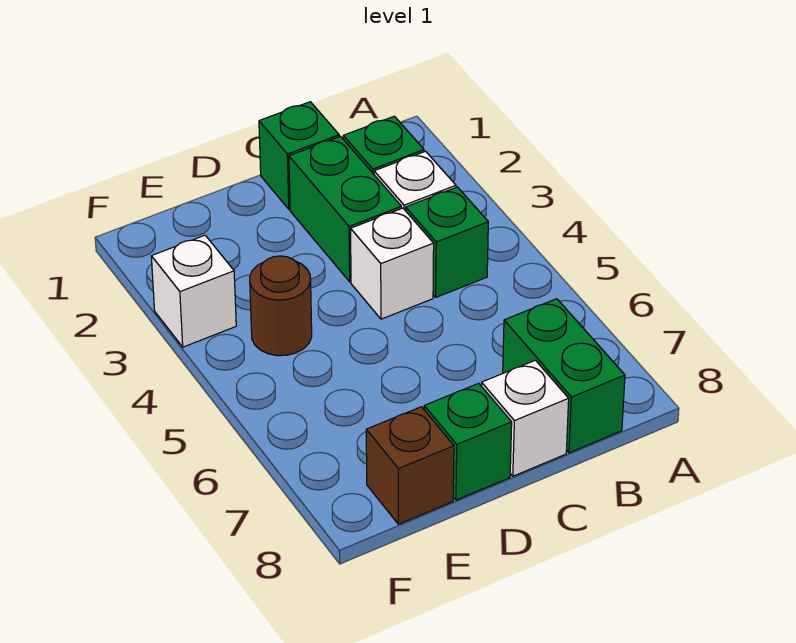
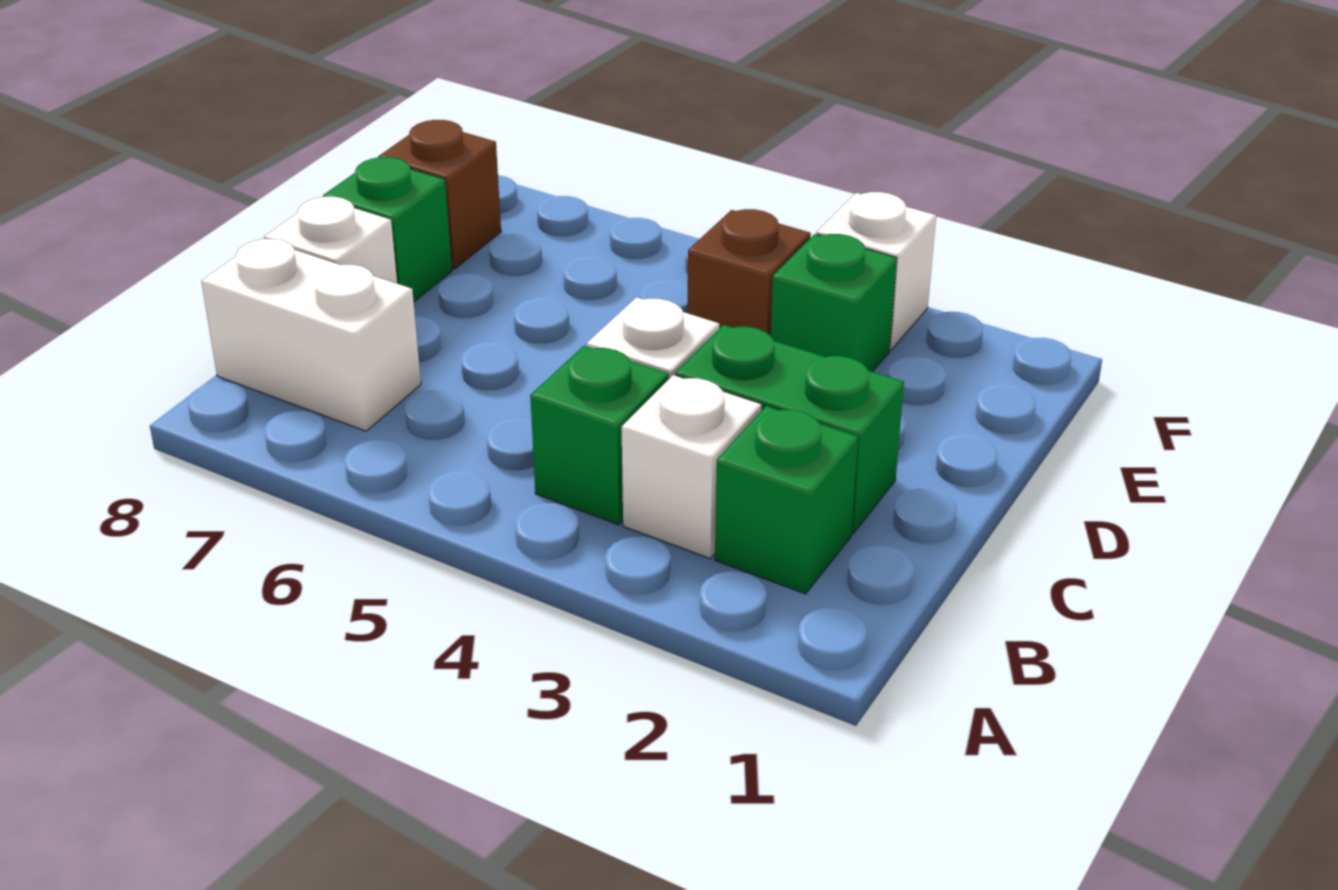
green 1x2 brick [503,299,625,453] -> white 1x2 brick [201,239,421,431]
green 1x1 brick [259,102,339,209] -> green 1x1 brick moved to [771,234,897,372]
brown 1x1 round brick [250,256,312,356] -> brown 1x1 brick [687,209,811,336]

